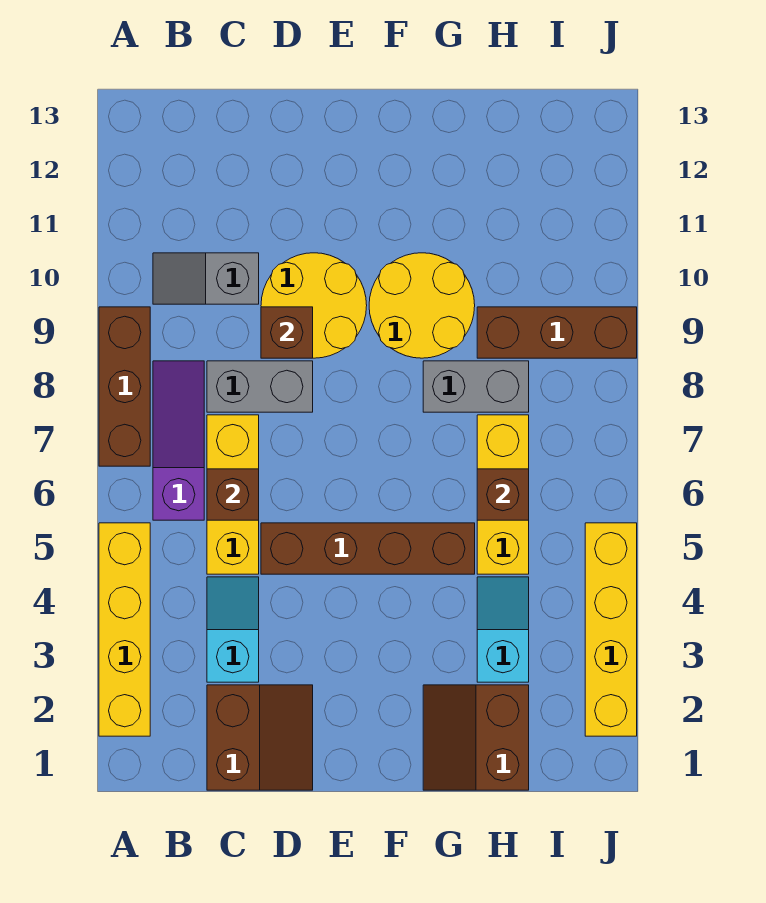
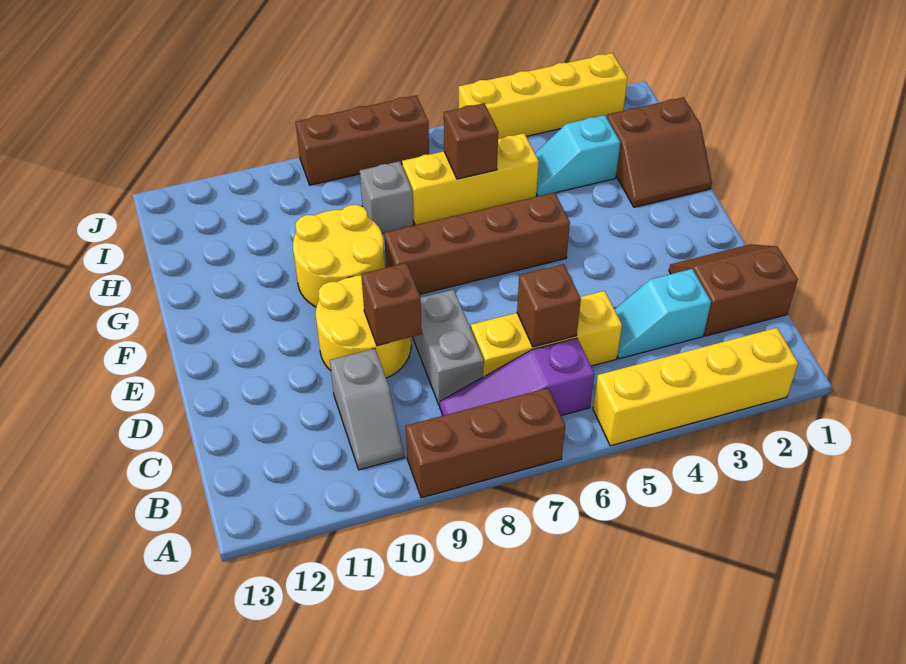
brown 1x4 brick [261,523,475,574] -> brown 1x4 brick turned to [384,193,570,294]
grey 1x2 brick [423,361,529,412] -> grey 1x1 brick [360,161,413,233]
brown 1x3 brick [477,307,637,358] -> brown 1x3 brick turned to [296,95,429,185]

